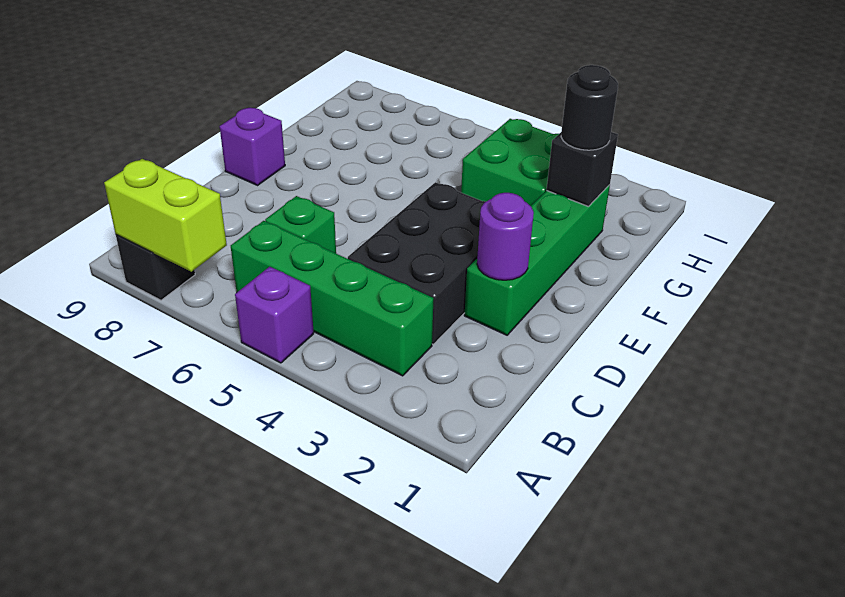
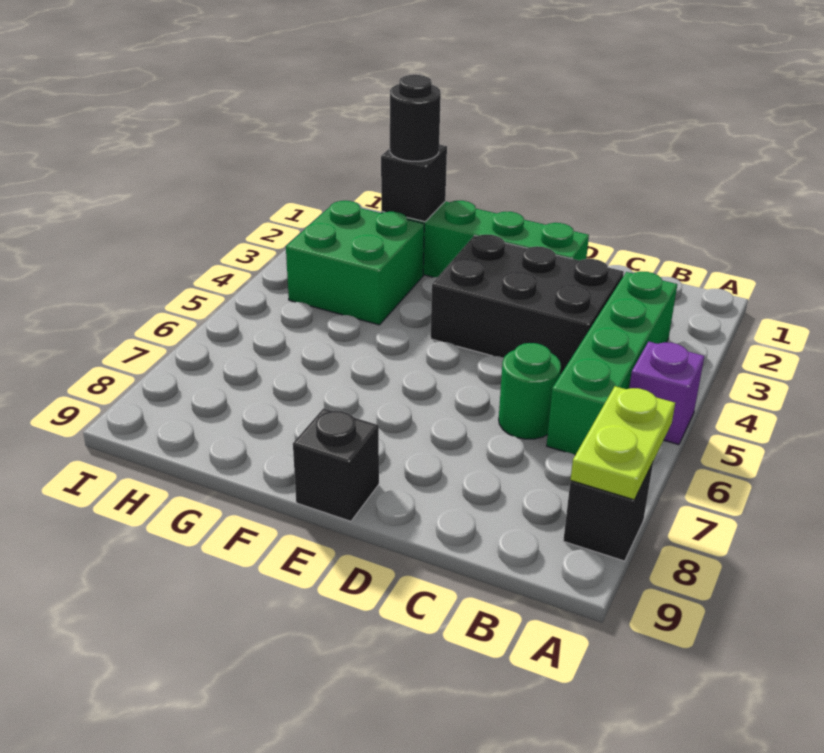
lime 1x2 brick [104,159,227,272] -> lime 1x2 plate [570,386,675,500]
green 1x1 brick [265,196,336,253] -> green 1x1 round brick [499,343,561,439]
purple 1x1 round brick [477,193,534,280] -> none
purple 1x1 brick [220,108,285,185] -> black 1x1 brick [293,408,379,521]

